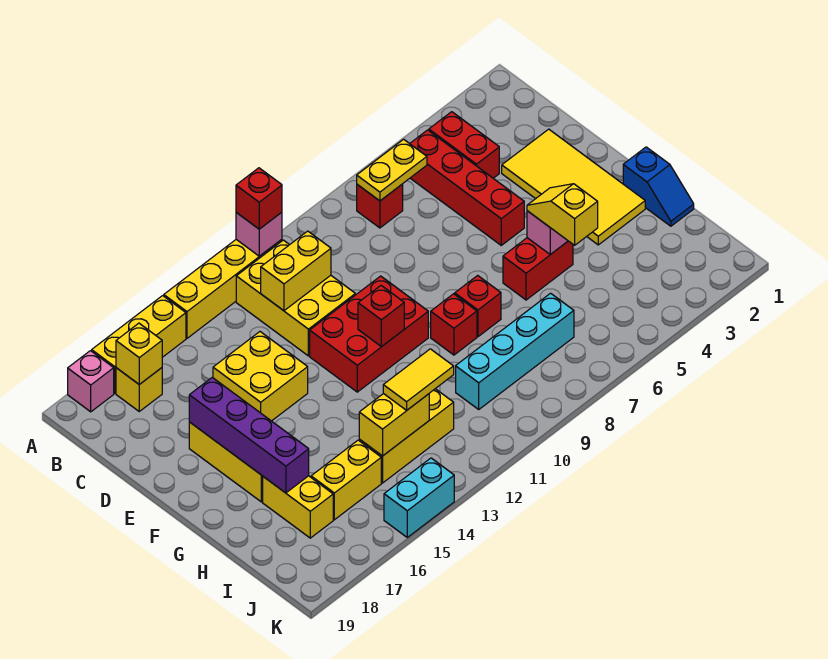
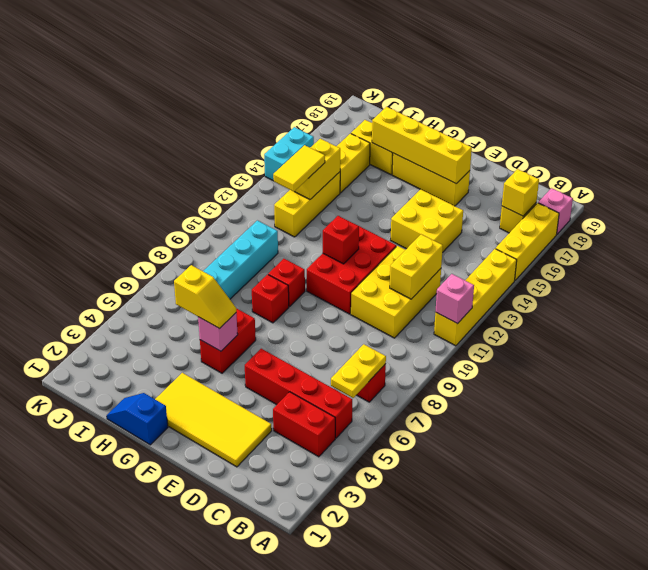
red 1x1 brick [236,168,282,229] -> none
yellow 2x3 brick [236,240,355,356] -> yellow 2x3 brick turned to [351,246,441,338]
purple 1x4 brick [189,377,309,493] -> yellow 1x4 brick [372,107,472,184]

